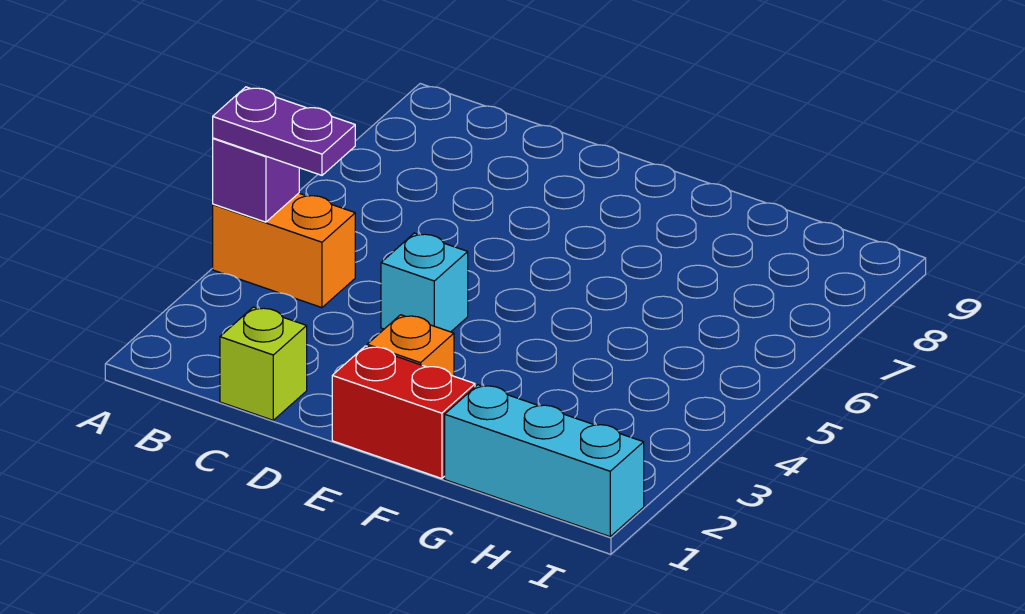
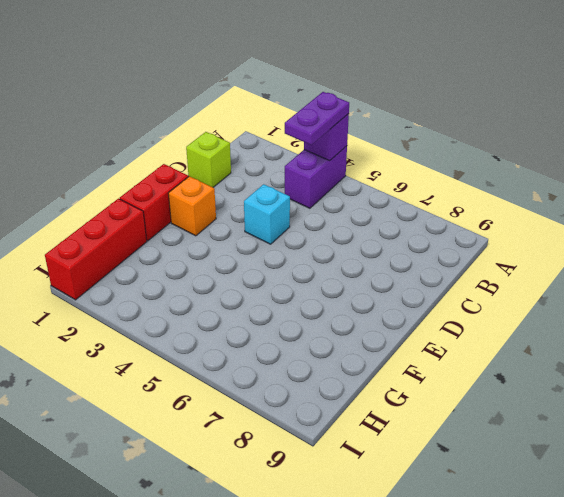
orange 1x2 brick [213,193,355,308] -> purple 1x2 brick [285,146,347,208]
cyan 1x3 brick [445,385,644,537] -> red 1x3 brick [45,199,147,300]

